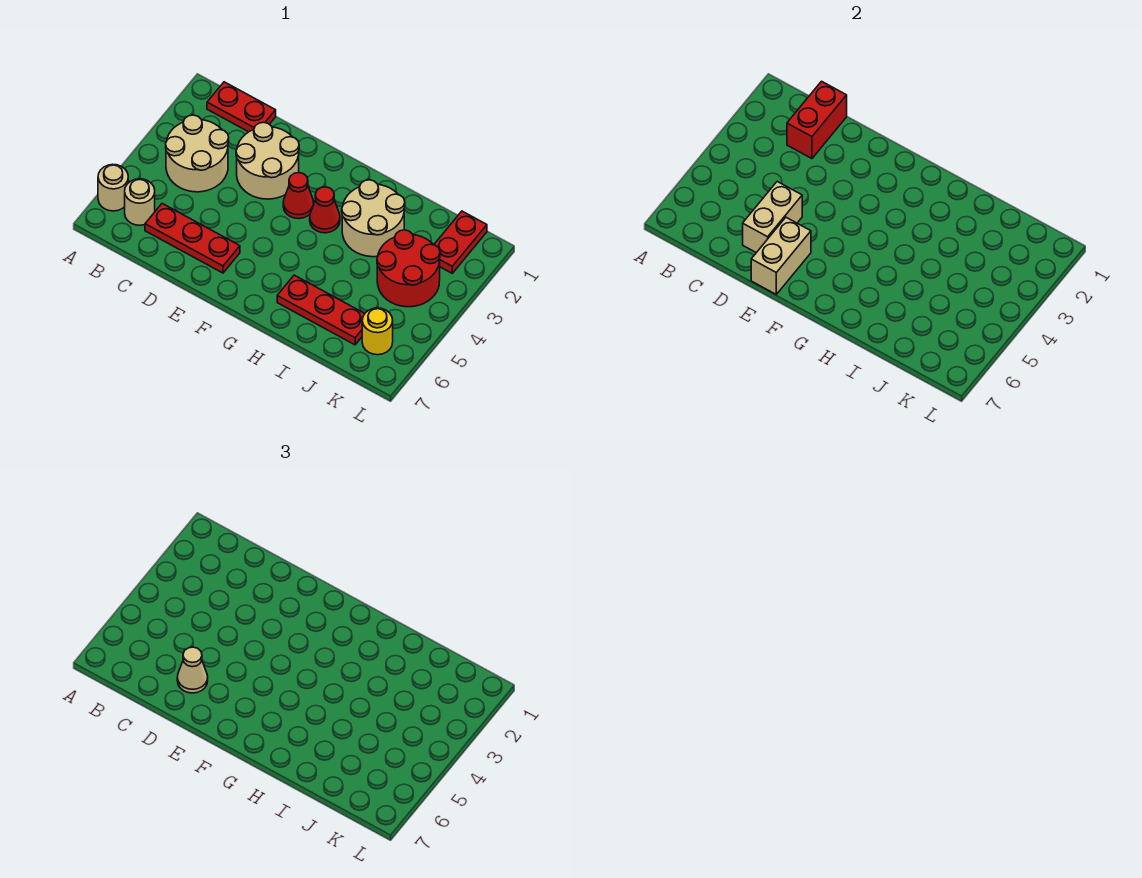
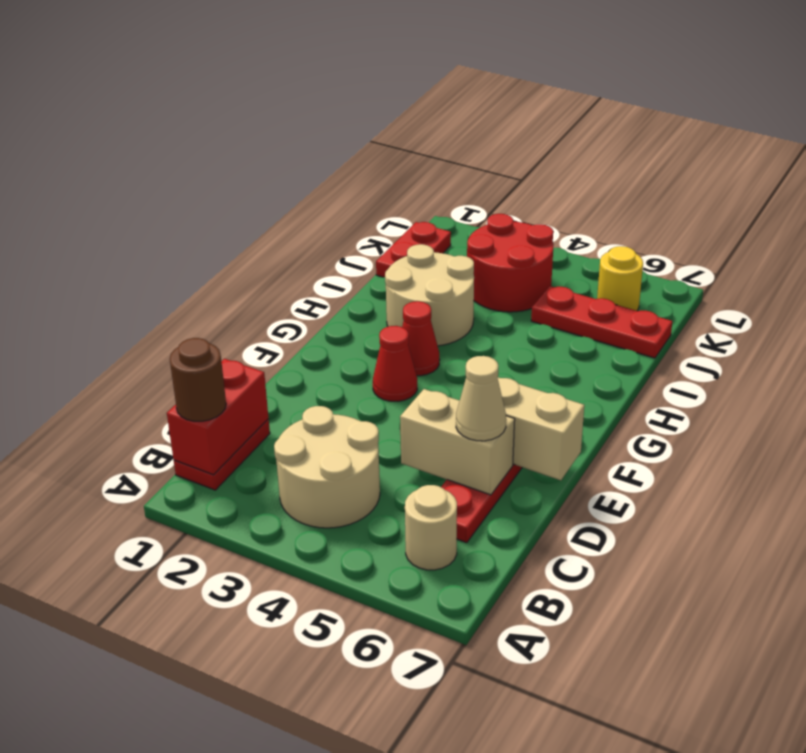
tan 1x1 round brick [98,164,128,211] -> none
none -> brown 1x1 round brick [170,338,226,421]
red 1x2 brick [787,81,847,159] -> red 1x2 brick turned to [167,359,269,475]
tan 2x2 round brick [236,122,299,199] -> none
red 1x3 plate [277,275,365,345] -> red 1x3 plate turned to [531,286,672,358]
red 1x2 plate [434,211,487,273] -> red 1x2 plate turned to [376,222,451,277]

